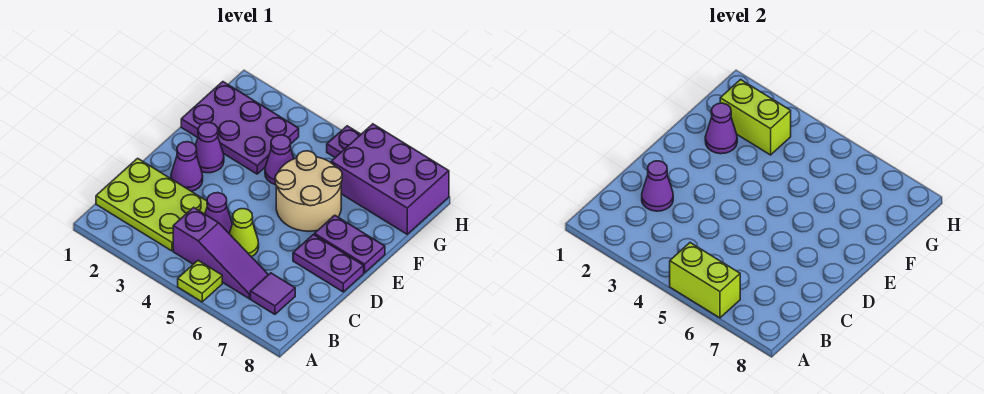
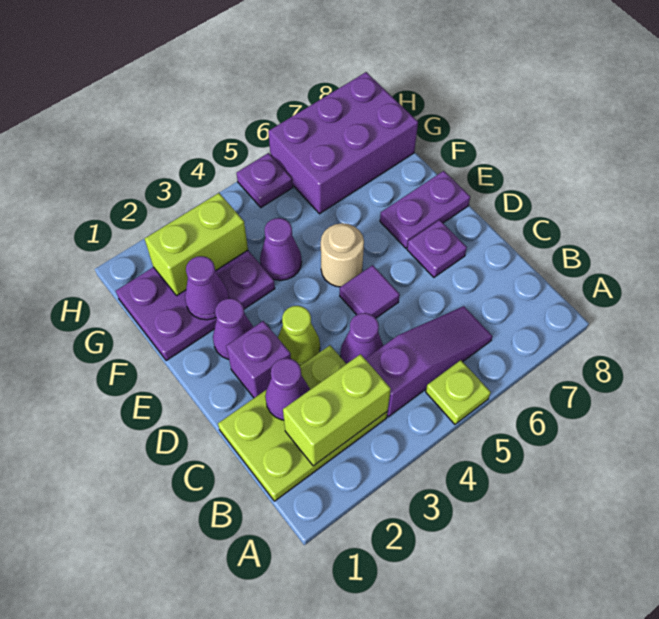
lime 1x2 brick [670,243,740,318] -> lime 1x2 brick moved to [283,354,391,466]
purple 1x1 tile [250,273,295,314] -> purple 1x1 tile moved to [340,265,400,318]
lime 1x1 cone [229,209,259,257] -> lime 1x1 cone moved to [278,306,320,366]
purple 1x1 cone [171,142,203,191] -> purple 1x1 brick [226,321,291,398]
purple 1x2 plate [293,235,364,292] -> purple 1x1 plate [407,220,467,277]
tan 2x2 round brick [275,151,342,231] -> tan 1x1 round brick [321,223,364,287]

